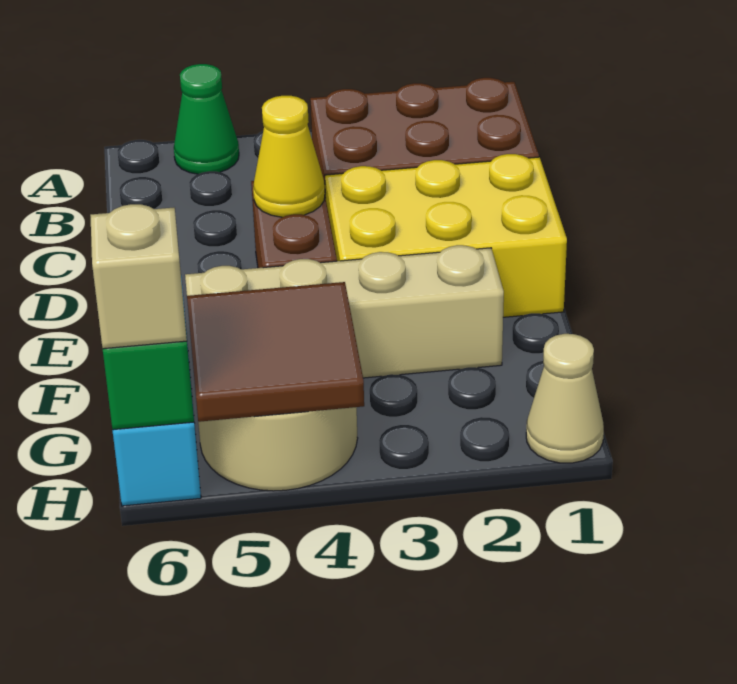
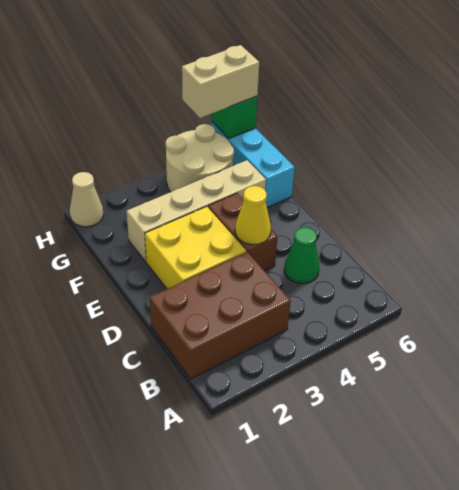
green 1x1 cone [174,64,239,174] -> green 1x1 cone moved to [284,227,319,284]
yellow 2x3 brick [325,154,567,317] -> yellow 2x2 brick [145,206,246,289]
brown 2x2 tile [187,282,364,422] -> none
tan 1x1 brick [90,204,187,349] -> tan 1x2 brick [182,45,259,118]

